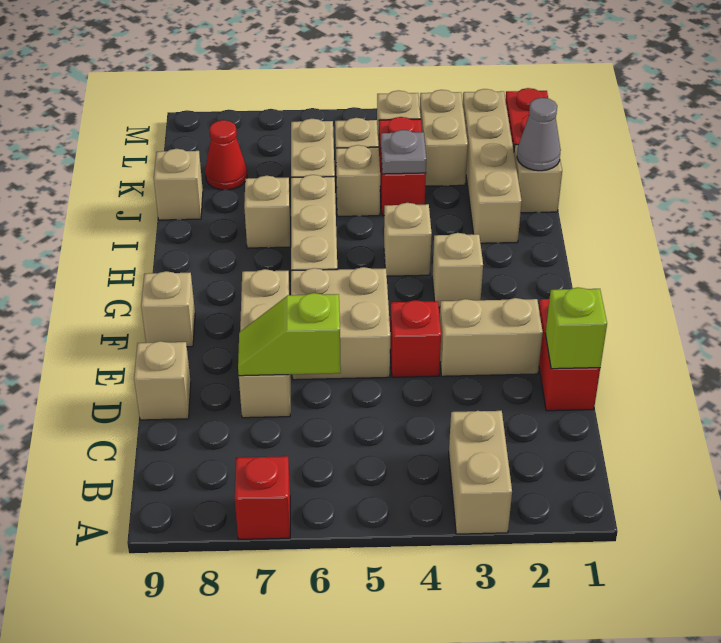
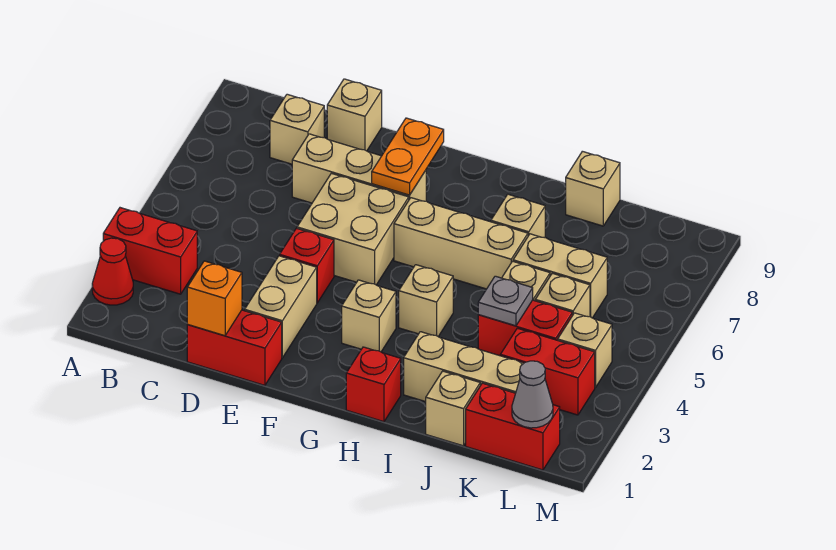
tan 1x2 brick [449,411,512,534] -> red 1x2 brick [103,208,197,294]
red 1x1 brick [235,456,290,539] -> red 1x1 brick moved to [346,347,401,422]
lime 1x1 brick [545,287,607,369] -> orange 1x1 brick [187,261,242,336]
lime 1x2 slope [238,293,341,376] -> none
none -> orange 1x2 plate [372,118,444,195]
tan 1x1 brick [141,271,195,347] -> tan 1x1 brick moved to [270,94,324,164]
tan 1x4 brick [463,89,522,243] -> tan 1x3 brick [404,332,524,402]
grey 1x1 cone [517,98,561,171] -> grey 1x1 cone moved to [512,361,553,428]
tan 1x2 brick [420,90,468,186] -> red 1x2 brick [500,328,595,415]
red 1x1 cone [205,120,247,190] -> red 1x1 cone moved to [92,238,133,305]

